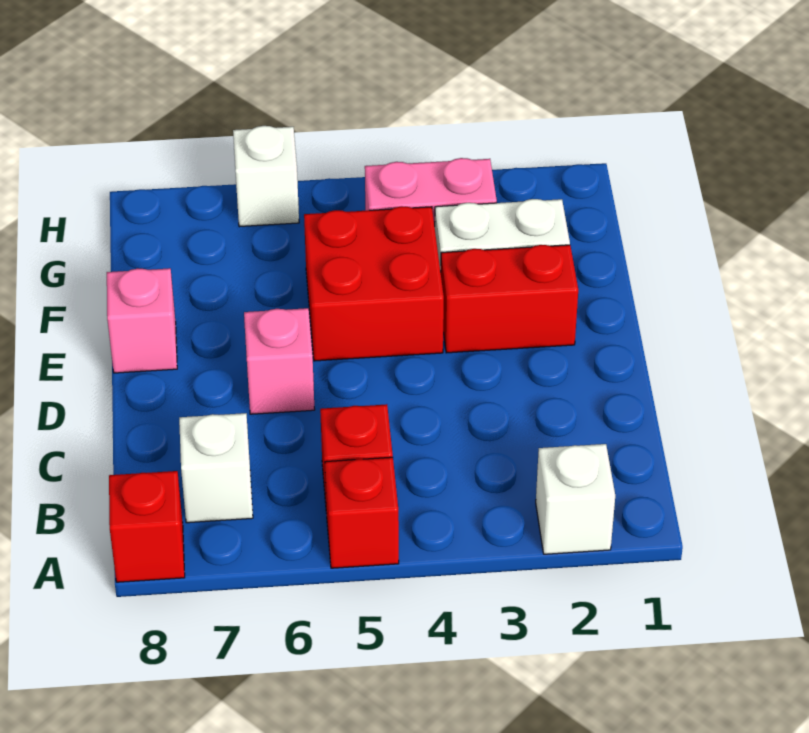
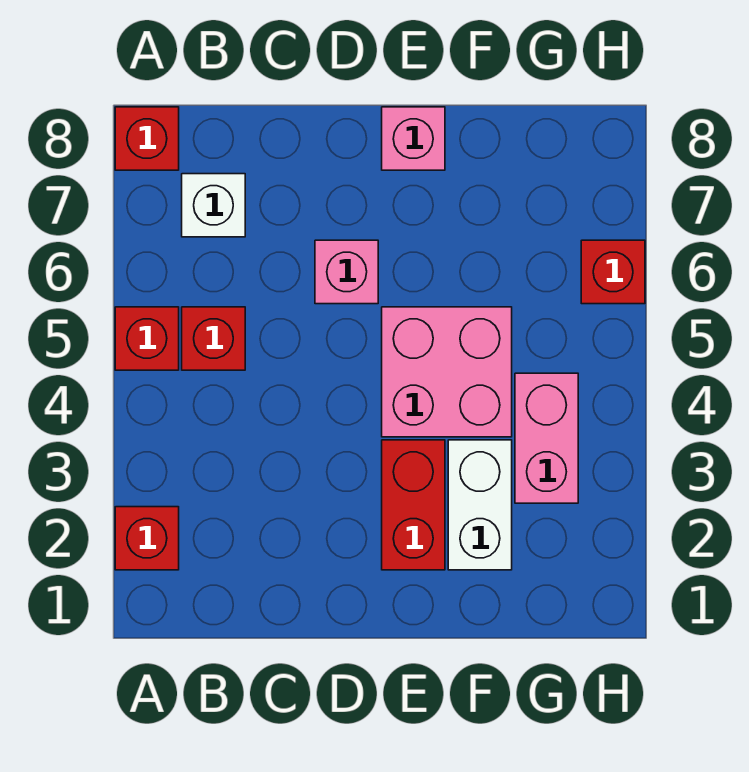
white 1x1 brick [536,444,615,554] -> red 1x1 brick [115,507,179,570]
red 2x2 brick [304,206,444,361] -> pink 2x2 brick [382,307,512,437]
white 1x1 brick [233,126,299,227] -> red 1x1 brick [581,240,645,304]

